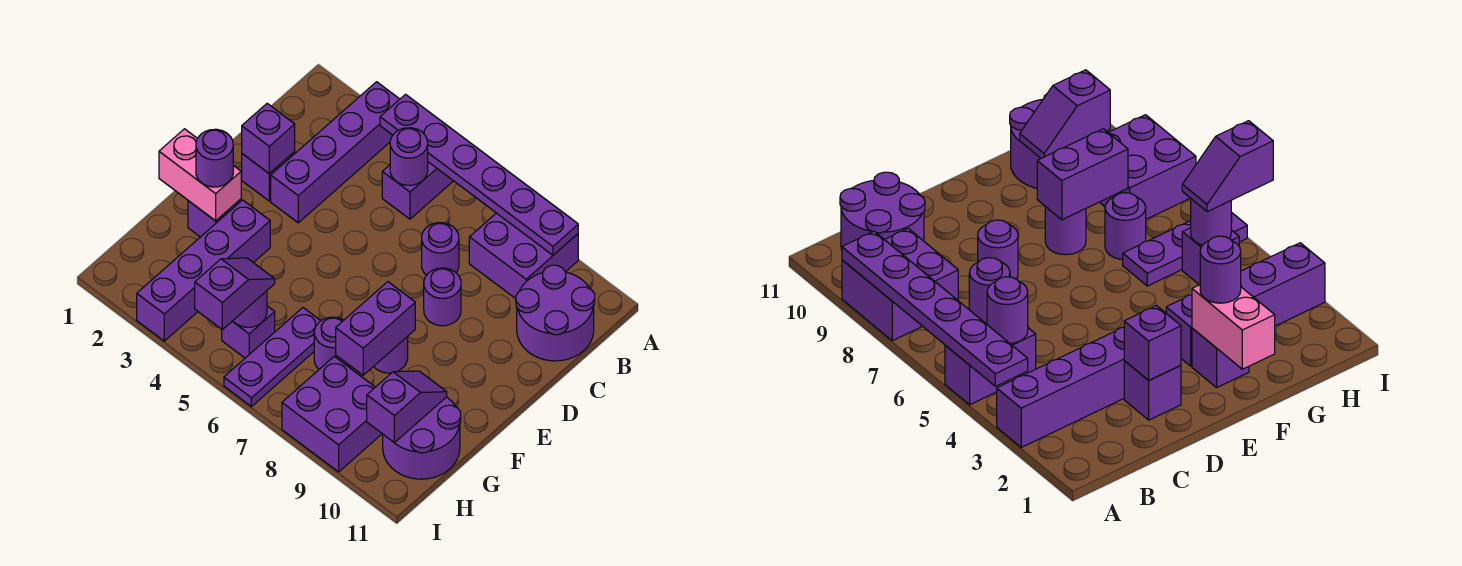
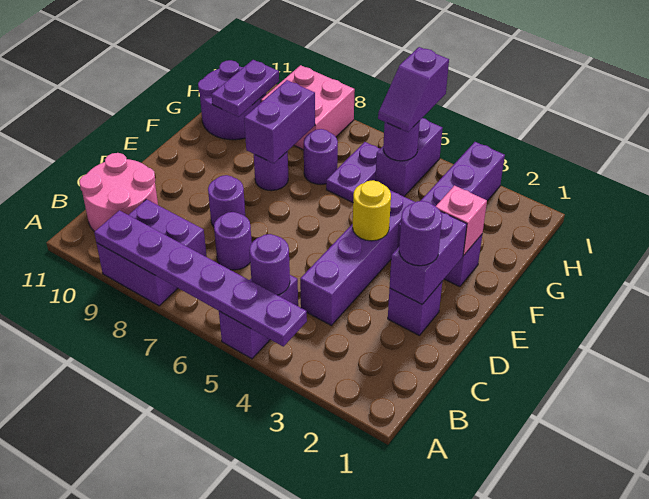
purple 1x4 brick [271,82,400,223] -> purple 1x4 brick moved to [300,190,415,325]
purple 2x2 round brick [516,265,595,361] -> pink 2x2 round brick [79,153,158,232]
purple 1x1 brick [242,103,295,174] -> purple 1x2 brick [390,212,467,304]
none -> yellow 1x1 round brick [353,180,391,241]
pink 1x2 brick [159,129,241,221] -> pink 1x1 brick [436,186,487,255]
purple 1x1 round brick [196,129,233,187] -> purple 1x1 round brick moved to [399,201,442,266]
purple 1x3 plate [224,308,321,406] -> purple 1x2 plate [326,142,380,202]
purple 1x2 slope [367,371,447,443] -> purple 1x2 plate [212,60,279,117]
purple 1x1 brick [222,306,275,358] -> purple 1x2 brick [375,118,443,196]
purple 2x2 brick [282,356,382,472] -> pink 2x2 brick [261,65,355,150]

